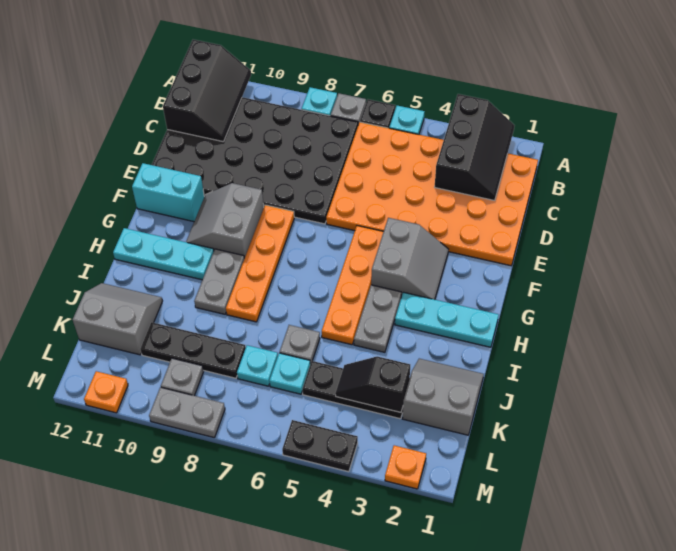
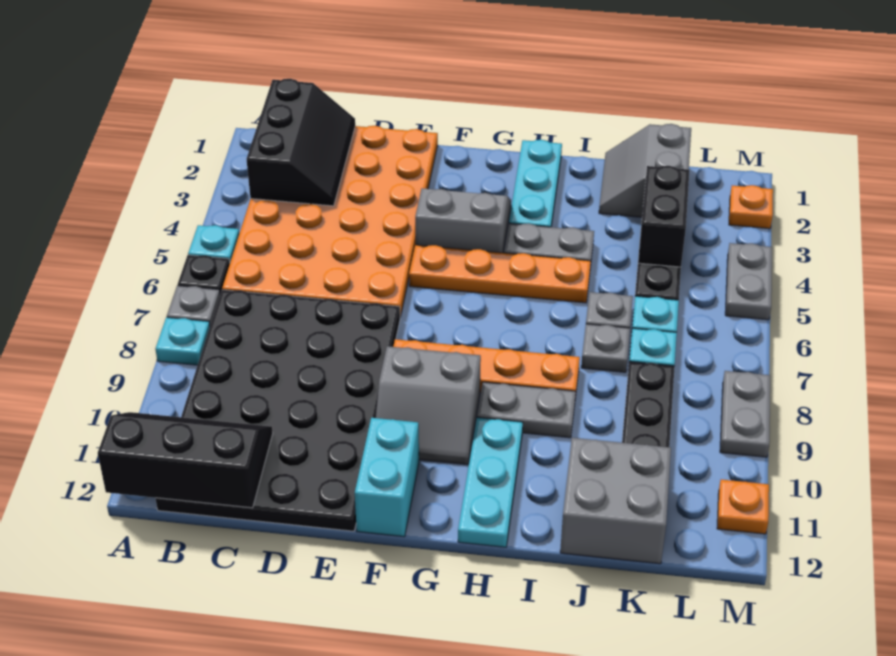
black 2x3 slope [435,94,515,200] -> black 2x3 slope turned to [247,79,355,206]
grey 2x2 slope [73,283,162,355] -> grey 2x2 brick [560,438,671,564]
black 1x2 slope [335,356,410,412] -> black 1x2 brick [638,166,689,267]
grey 1x1 plate [161,358,203,396] -> grey 1x1 plate moved to [581,324,630,372]
black 1x2 plate [282,420,358,472] -> grey 1x2 plate [725,243,772,320]

